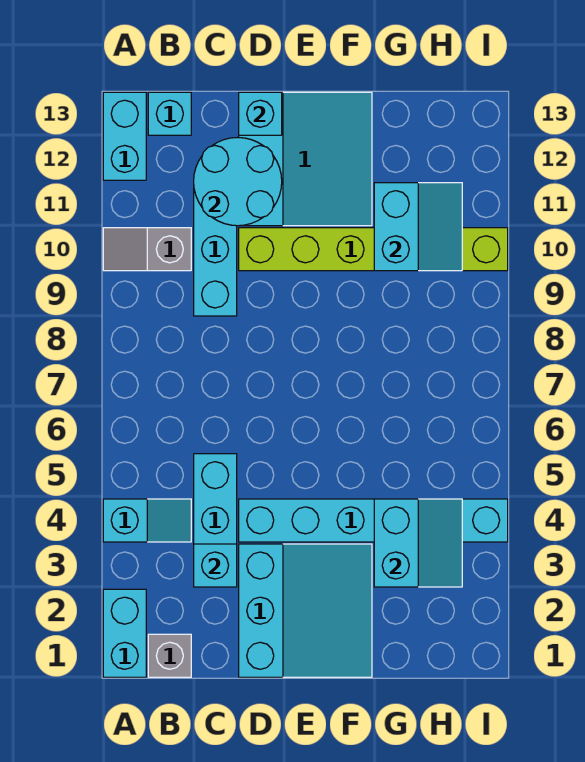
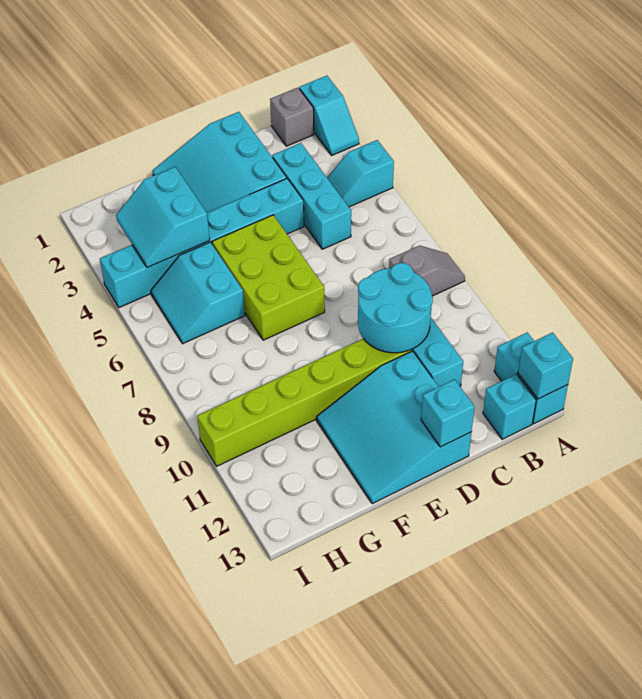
cyan 1x2 brick [103,589,146,677] -> cyan 1x2 slope [299,76,359,155]
grey 1x2 slope [103,228,191,271] -> grey 1x2 slope moved to [389,246,465,296]
cyan 1x1 brick [194,544,237,587] -> cyan 1x1 brick moved to [518,333,573,399]
cyan 2x2 round brick [194,137,282,226] -> cyan 2x2 round brick moved to [358,263,433,353]
none -> lime 2x3 brick [212,215,325,340]
cyan 2x2 slope [374,183,462,271] -> cyan 2x2 slope moved to [151,242,245,344]

